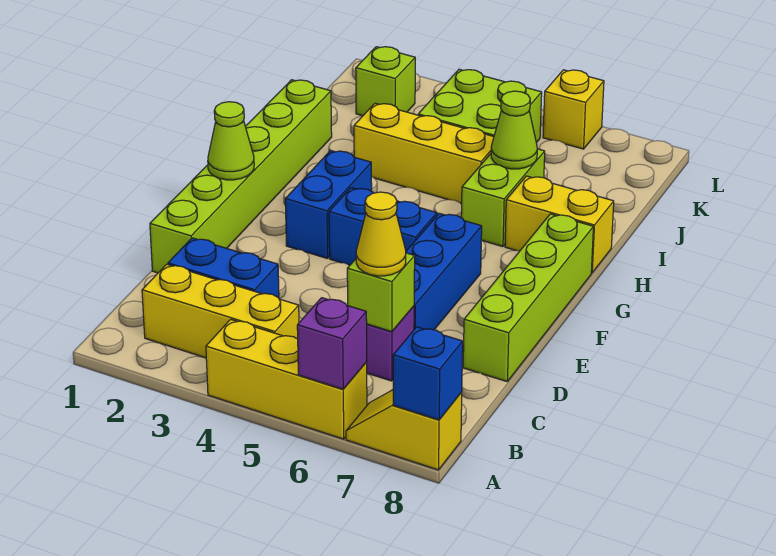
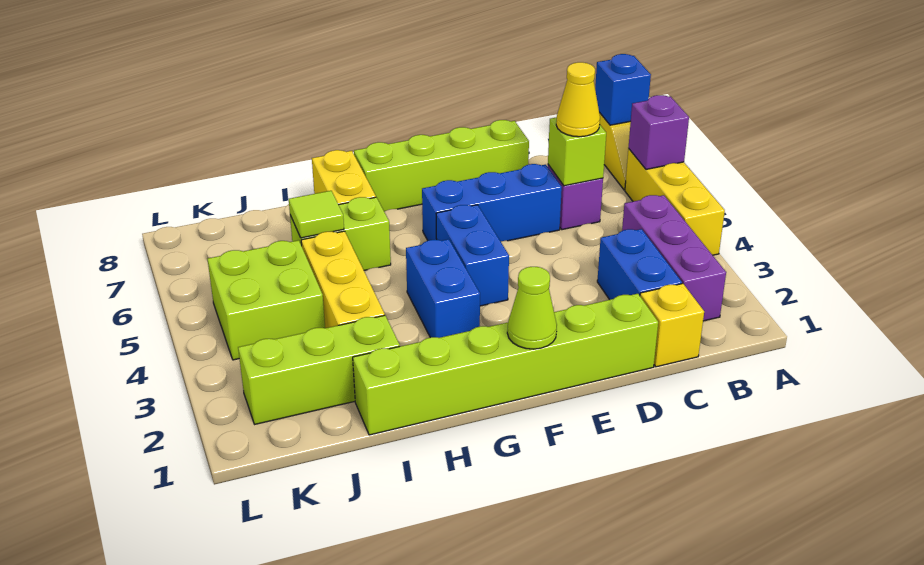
yellow 1x3 brick [142,264,299,358] -> purple 1x3 brick [622,195,726,321]
blue 1x2 brick [285,150,372,258] -> blue 1x2 brick turned to [406,239,480,338]
lime 1x1 cone [491,91,537,169] -> lime 1x1 tile [289,191,344,238]
lime 1x1 brick [356,47,415,116] -> lime 1x3 brick [238,315,400,424]
yellow 1x1 brick [543,70,604,149] -> yellow 1x1 brick moved to [640,284,704,367]

